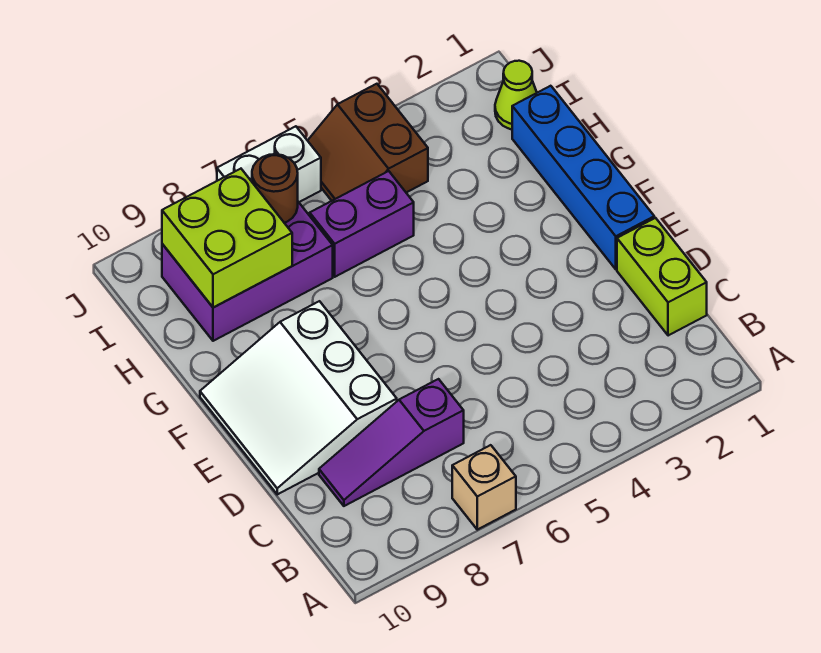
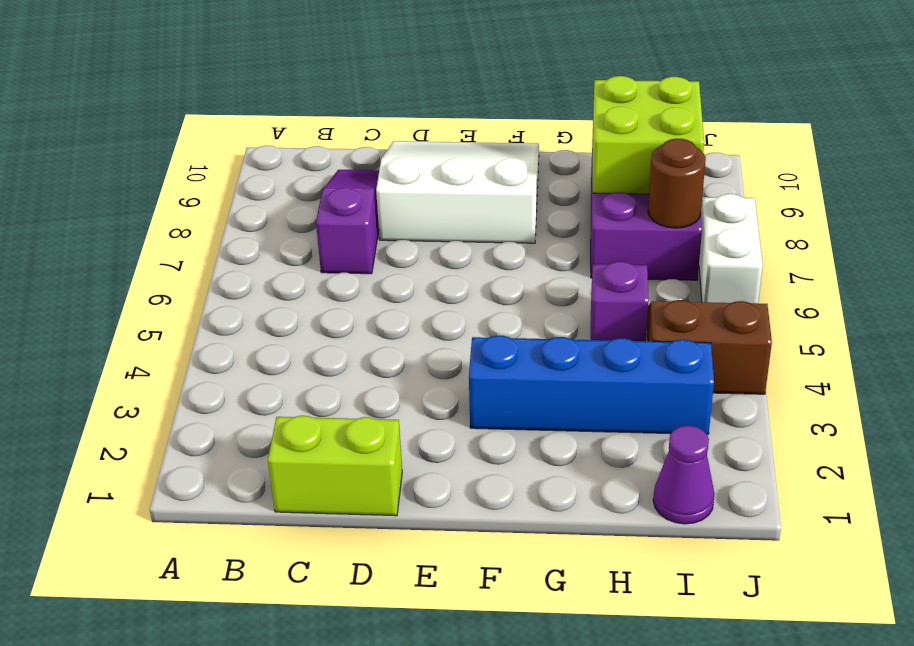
tan 1x1 brick [452,445,516,530] -> none
blue 1x4 brick [512,86,654,269] -> blue 1x4 brick moved to [469,336,714,434]
purple 1x2 brick [310,171,414,277] -> purple 1x1 brick [591,261,649,341]
lime 1x1 cone [495,61,537,129] -> purple 1x1 cone [653,426,714,524]

